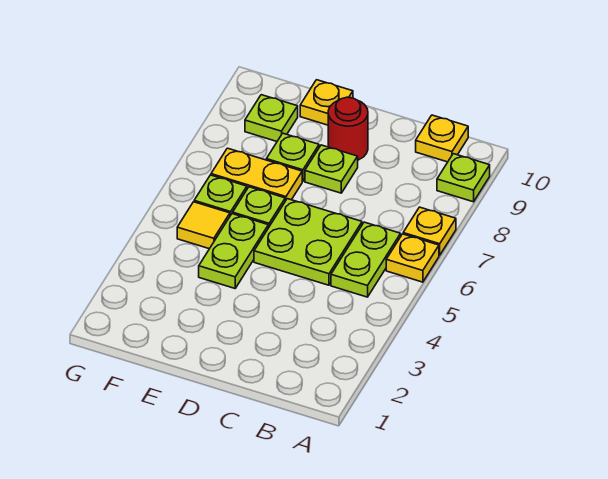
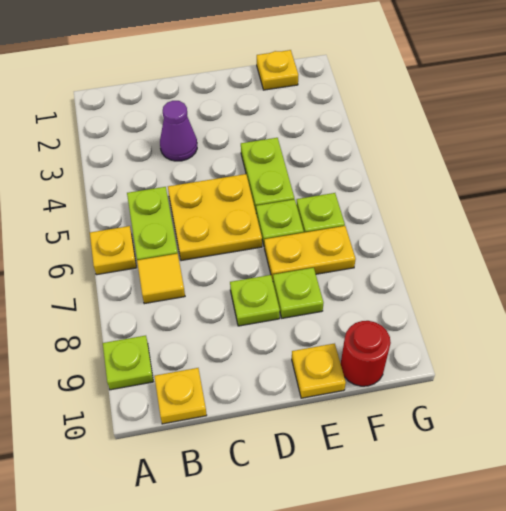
yellow 1x1 plate [403,207,456,255] -> yellow 1x1 plate moved to [257,50,298,90]
none -> purple 1x1 cone [160,101,197,161]
lime 2x2 plate [254,199,362,285] -> yellow 2x2 plate [168,174,262,261]
red 1x1 round brick [328,97,368,160] -> red 1x1 round brick moved to [341,321,391,386]
yellow 1x1 tile [177,202,230,249] -> yellow 1x1 tile moved to [137,254,185,304]
lime 1x1 plate [245,95,298,141] -> none

